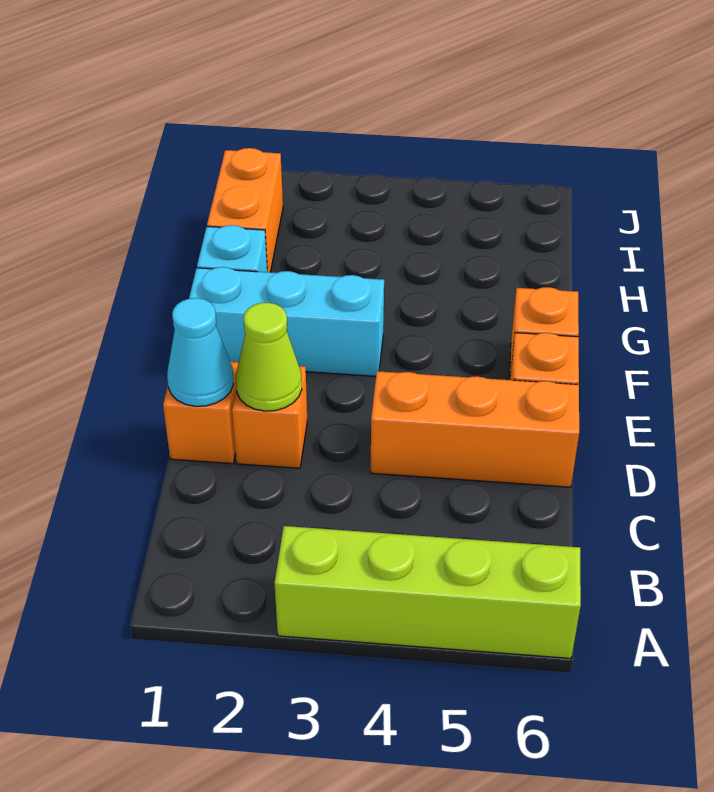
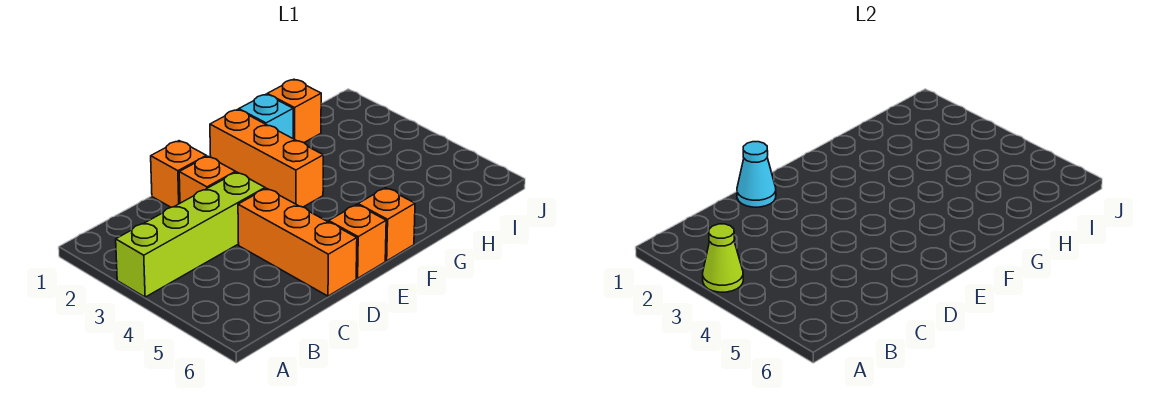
lime 1x4 brick [274,526,581,658] -> lime 1x4 brick turned to [116,172,265,297]
lime 1x1 cone [236,303,302,411] -> lime 1x1 cone moved to [703,224,743,292]
cyan 1x3 brick [189,267,384,376] -> orange 1x3 brick [210,110,323,207]
orange 1x2 brick [207,148,283,272] -> orange 1x1 brick [267,79,321,143]

